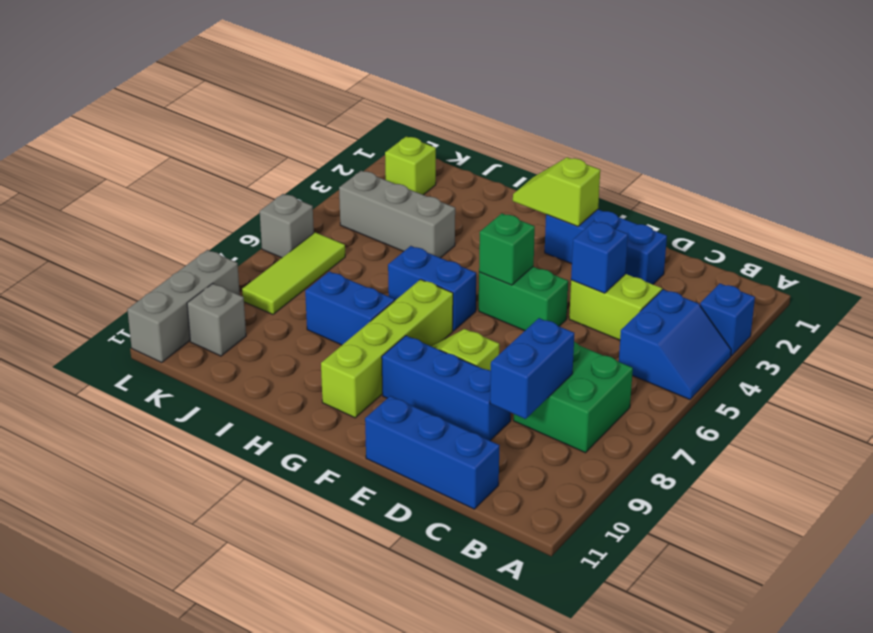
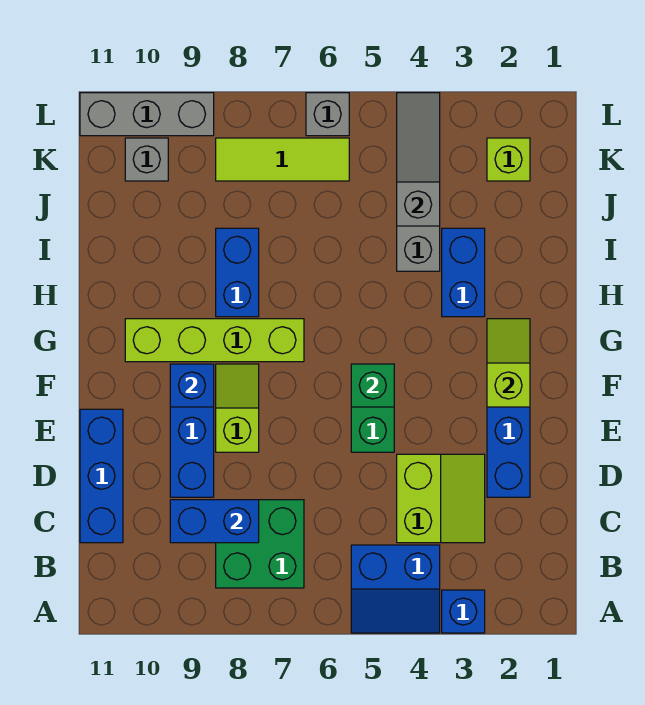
blue 1x1 brick [571,221,628,293] -> blue 1x1 brick moved to [170,364,214,407]
blue 1x2 brick [388,246,476,331] -> blue 1x2 brick moved to [442,228,485,317]
none -> grey 1x3 slope [397,93,440,226]

